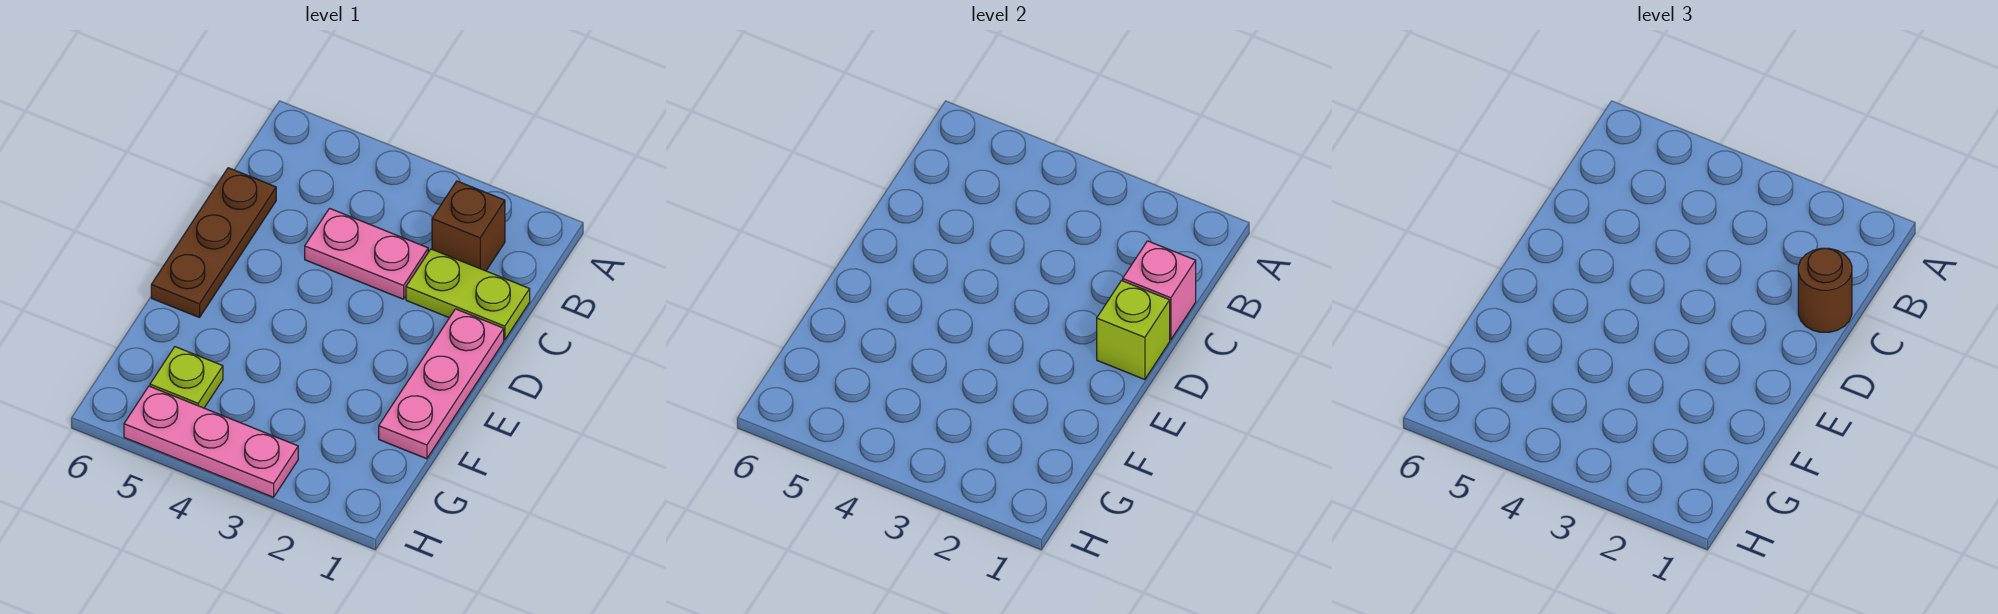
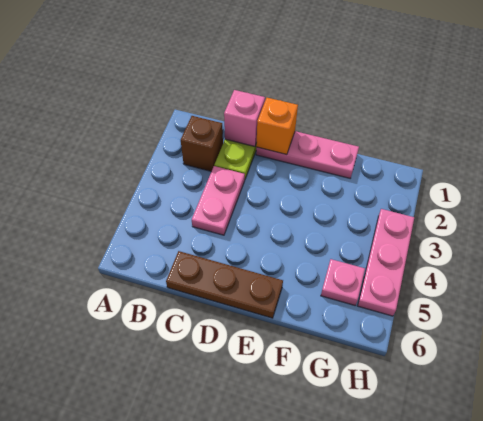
brown 1x1 round brick [1798,248,1852,332] -> none
lime 1x1 brick [1097,281,1170,380] -> orange 1x1 brick [256,98,298,155]
lime 1x1 plate [150,347,223,408] -> pink 1x1 plate [321,259,365,305]

